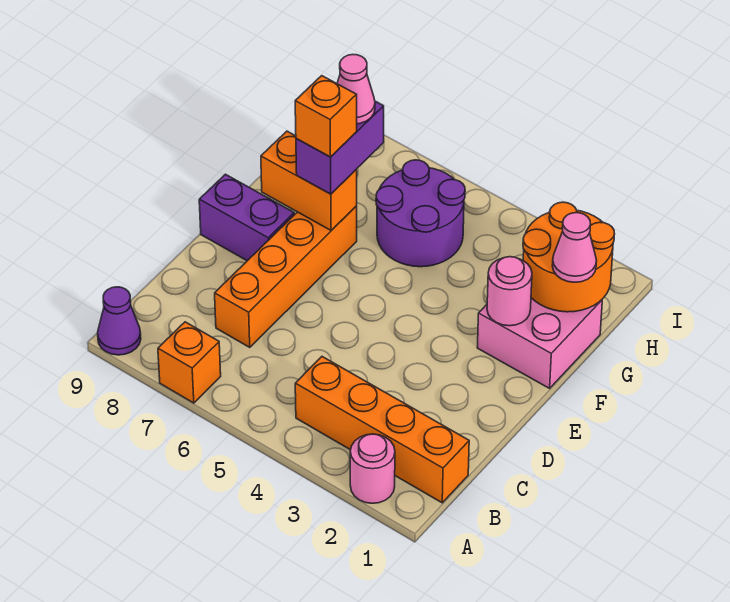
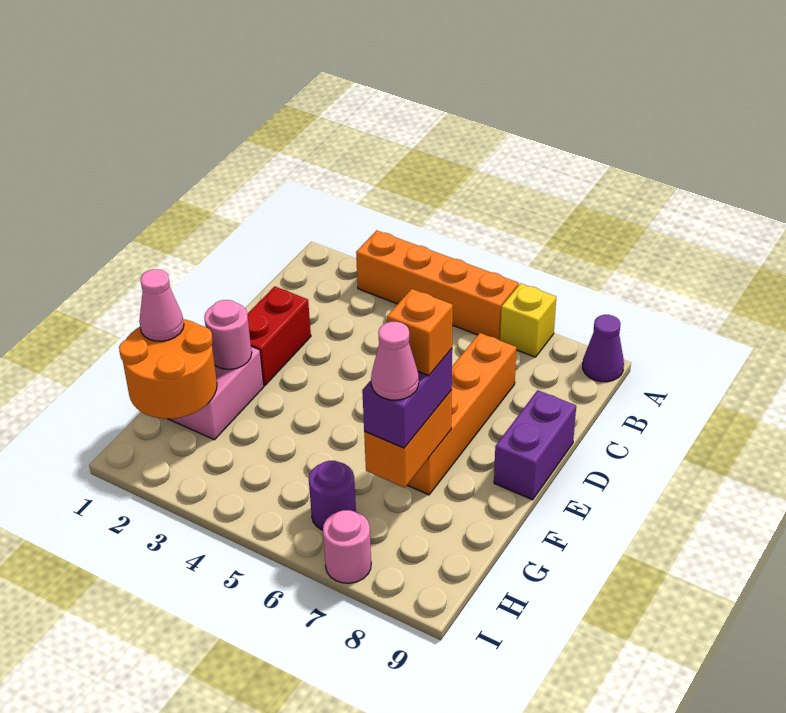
pink 1x1 round brick [350,434,395,503] -> pink 1x1 round brick moved to [323,510,371,583]
orange 1x1 brick [158,322,221,403] -> yellow 1x1 brick [500,283,556,357]
orange 1x4 brick [295,357,469,503] -> orange 1x4 brick moved to [356,230,519,340]
none -> red 1x2 brick [247,286,311,386]
purple 1x2 brick [199,174,294,261] -> purple 1x2 brick turned to [494,390,576,500]
orange 1x2 brick [261,131,357,230] -> orange 1x2 brick turned to [364,390,452,488]
purple 2x2 round brick [376,160,465,267] -> purple 1x1 round brick [309,461,356,530]

